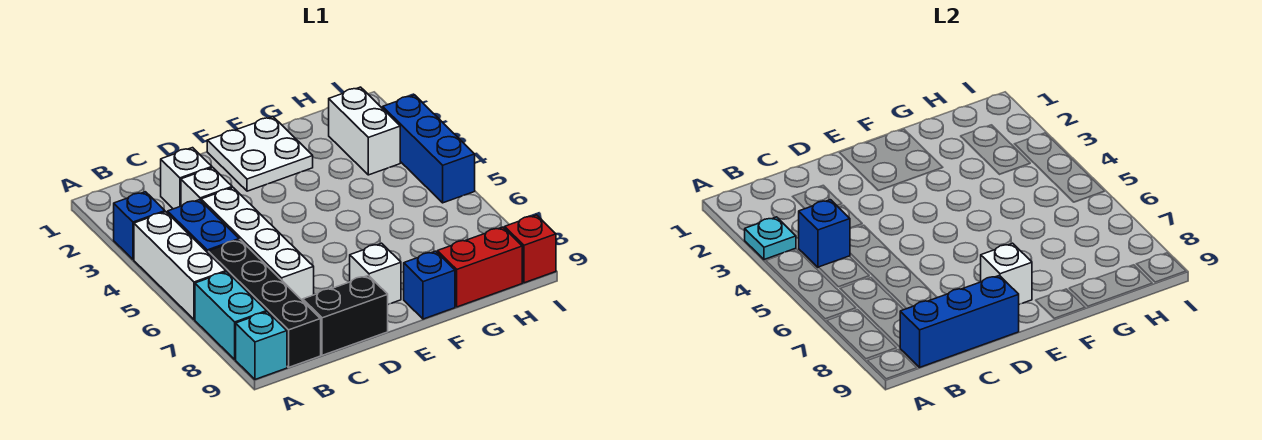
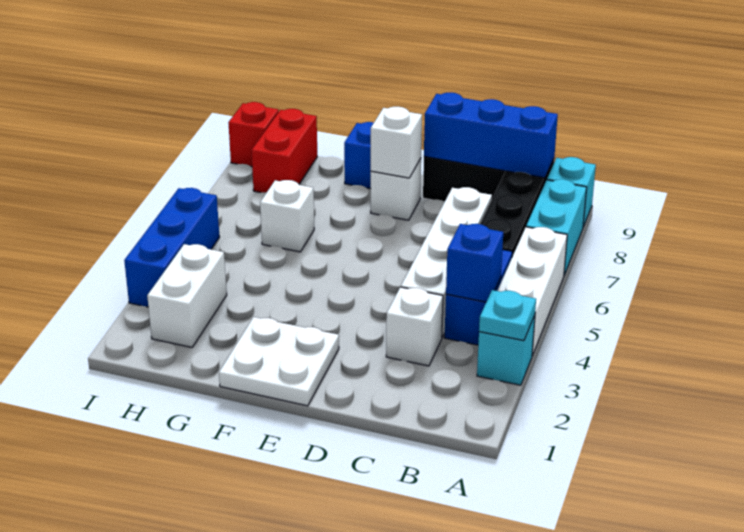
blue 1x1 brick [114,192,165,260] -> cyan 1x1 brick [477,315,535,385]
white 1x1 brick [161,148,212,209] -> white 1x1 brick moved to [260,180,314,252]
red 1x2 brick [437,227,522,307] -> red 1x2 brick turned to [251,109,317,193]

